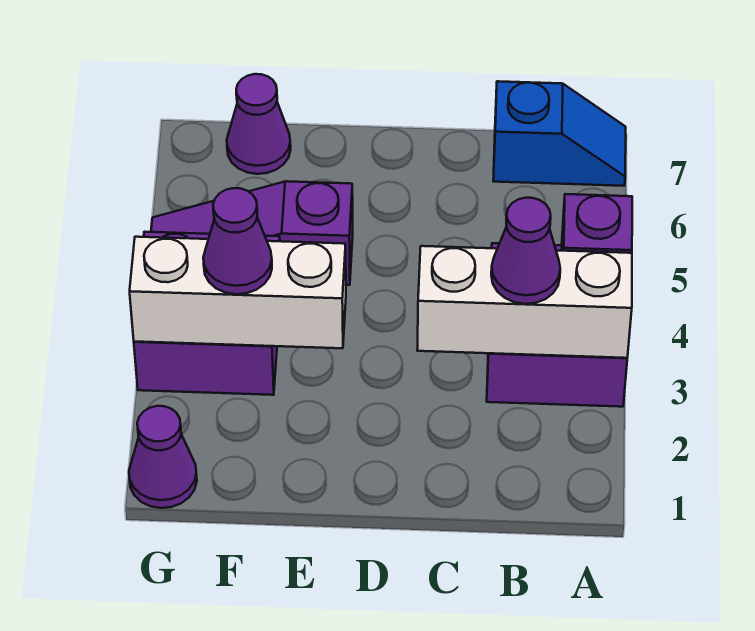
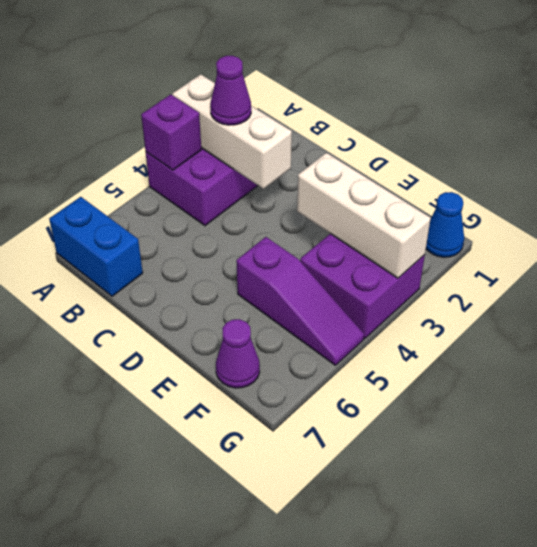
blue 1x2 slope [493,81,626,186] -> blue 1x2 brick [49,197,143,296]
purple 1x1 cone [203,188,272,294] -> none
purple 1x1 cone [129,406,197,508] -> blue 1x1 cone [426,192,464,257]

